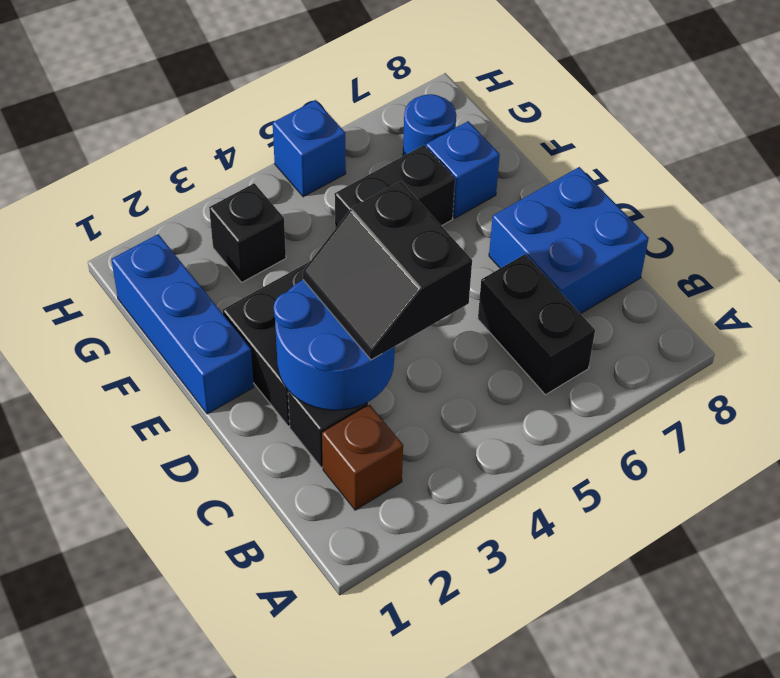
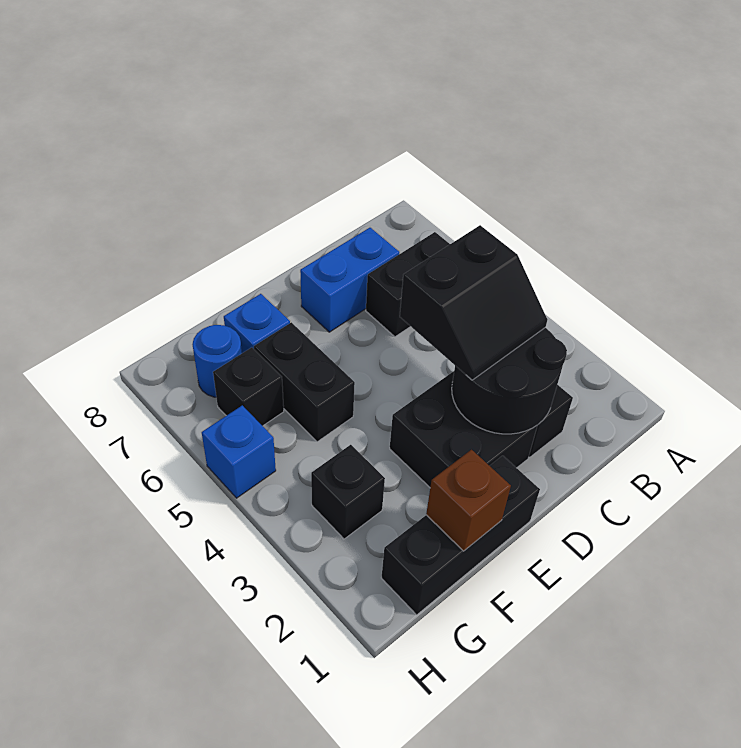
brown 1x1 brick [322,405,403,510] -> brown 1x1 brick moved to [426,450,511,551]
blue 2x2 round brick [274,280,395,410] -> black 2x2 round brick [452,328,567,434]
blue 2x2 brick [489,167,649,314] -> blue 1x2 brick [300,228,399,332]
blue 1x3 brick [111,234,254,414] -> black 1x3 brick [381,456,540,615]
none -> black 1x1 brick [213,347,284,426]

